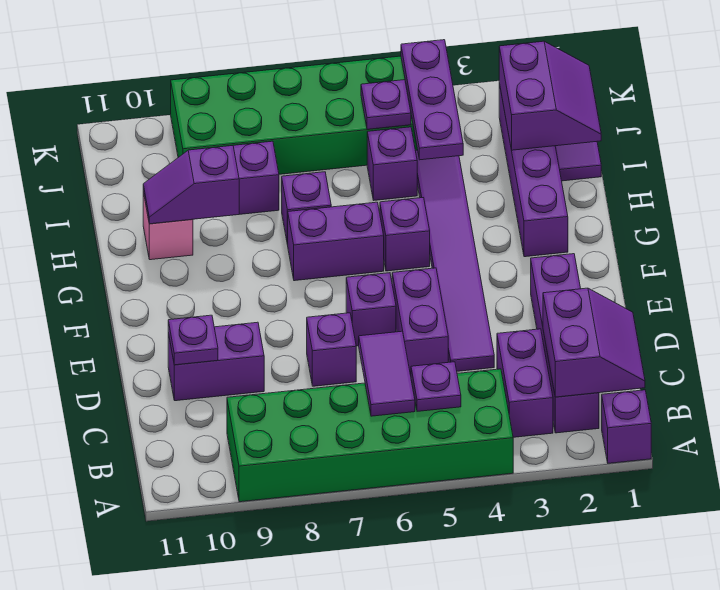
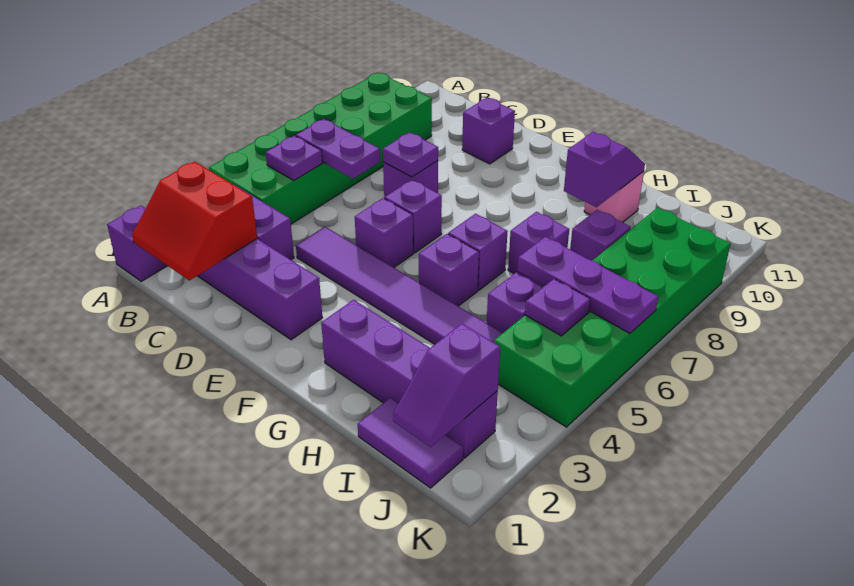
purple 2x2 slope [543,288,645,397] -> red 2x2 slope [132,161,257,280]
purple 1x2 tile [359,331,415,416] -> purple 1x2 plate [296,119,380,179]
purple 1x2 brick [392,268,448,375] -> purple 1x1 brick [355,198,413,267]
purple 1x2 brick [168,322,264,401] -> purple 1x1 brick [462,98,515,164]
purple 1x1 plate [168,315,218,365] -> purple 1x1 plate moved to [383,132,438,177]
purple 1x2 brick [288,202,384,281] -> purple 1x1 brick [448,214,508,290]
purple 2x2 slope [499,41,601,150] -> purple 1x2 slope [393,324,500,447]
purple 1x3 plate [401,40,463,160] -> purple 1x3 plate moved to [517,237,658,333]

